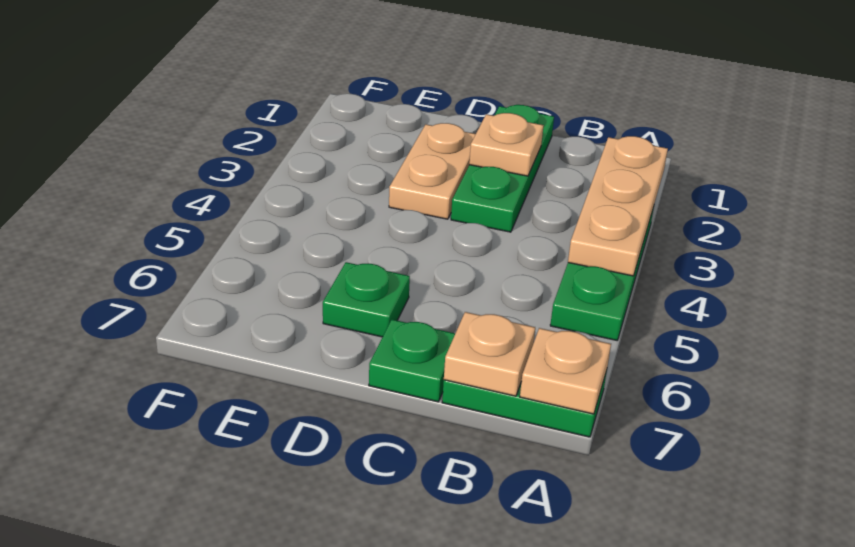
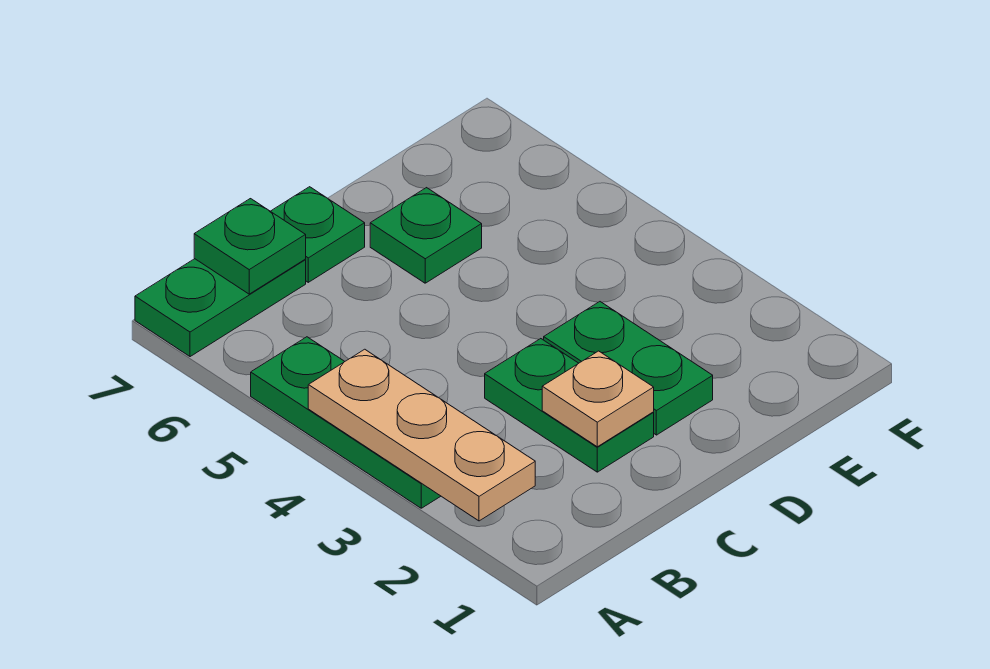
tan 1x1 plate [520,328,611,414] -> none
tan 1x1 plate [444,312,535,396] -> green 1x1 plate [194,199,306,294]
green 1x3 plate [451,105,554,232] -> green 1x2 plate [485,339,654,472]
tan 1x2 plate [389,123,476,219] -> green 1x2 plate [544,302,713,435]

